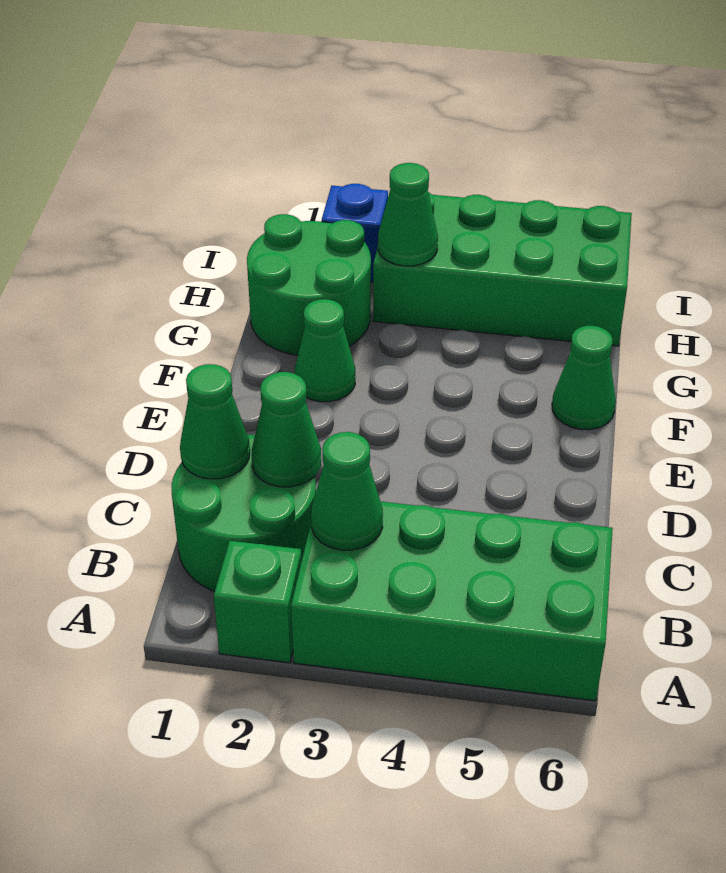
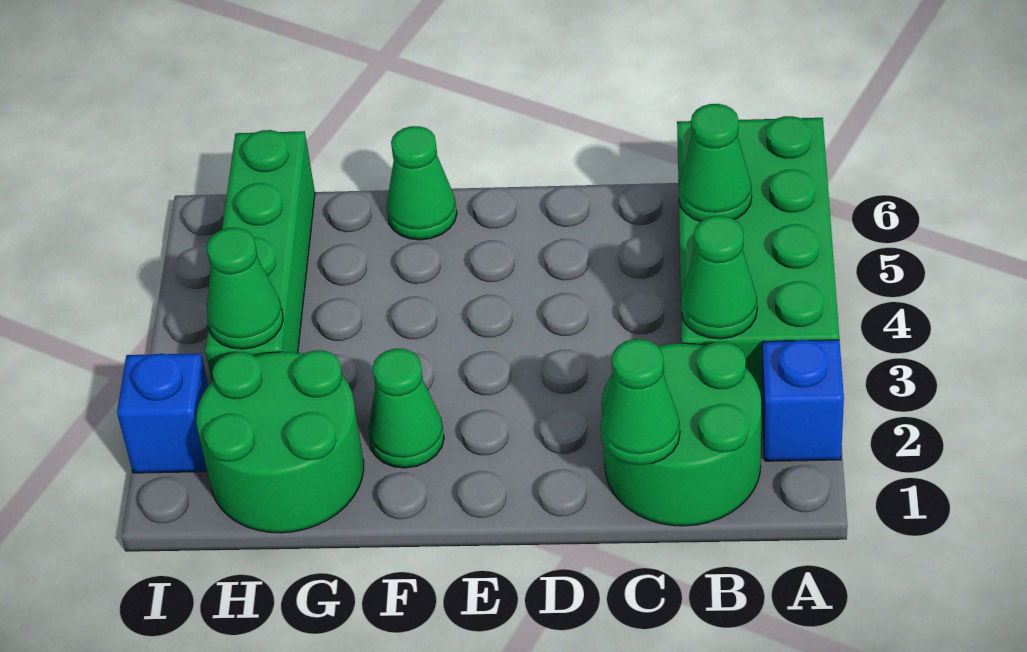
green 1x1 brick [214,541,301,663] -> blue 1x1 brick [761,340,844,461]
green 1x1 cone [252,372,321,487] -> green 1x1 cone moved to [679,104,752,221]
green 2x4 brick [373,192,632,346] -> green 1x4 brick [205,130,315,381]

